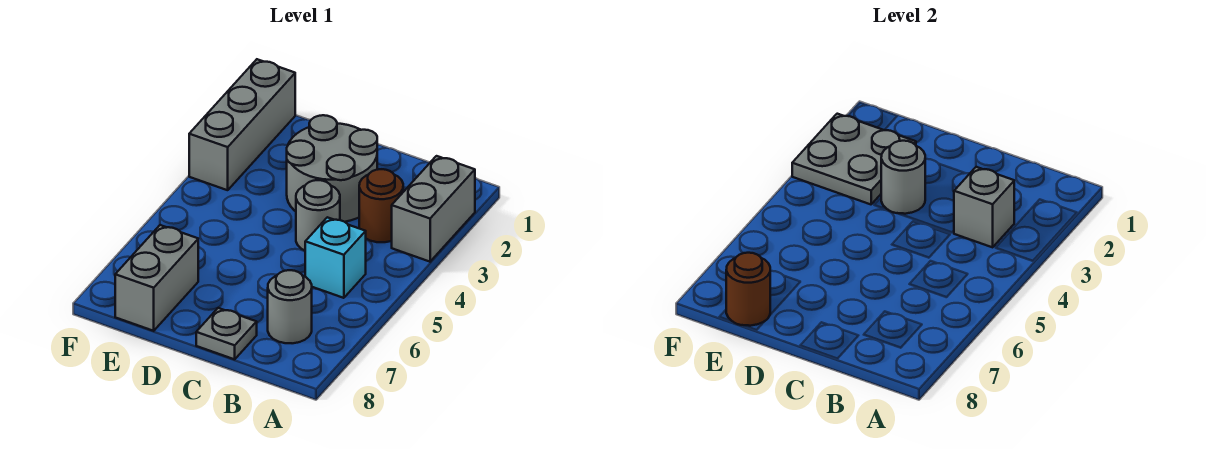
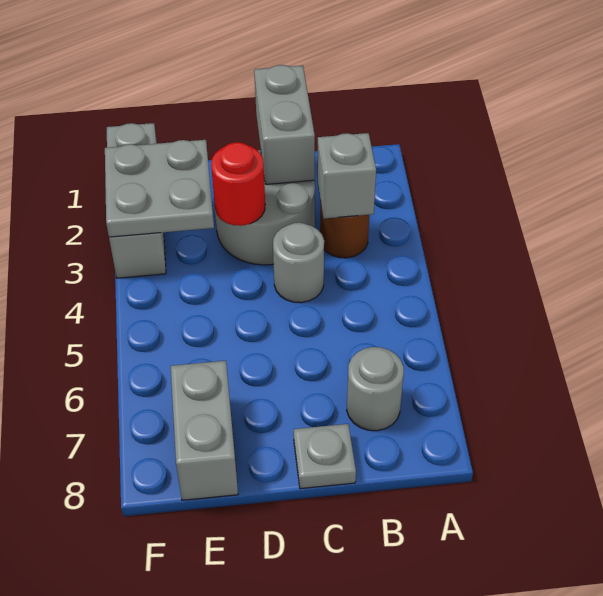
grey 1x2 brick [392,156,475,262] -> grey 1x2 brick moved to [254,65,315,184]
cyan 1x1 brick [305,217,366,298] -> none
grey 1x1 round brick [881,141,925,214] -> red 1x1 round brick [211,142,265,226]
brown 1x1 round brick [726,253,770,326] -> none

